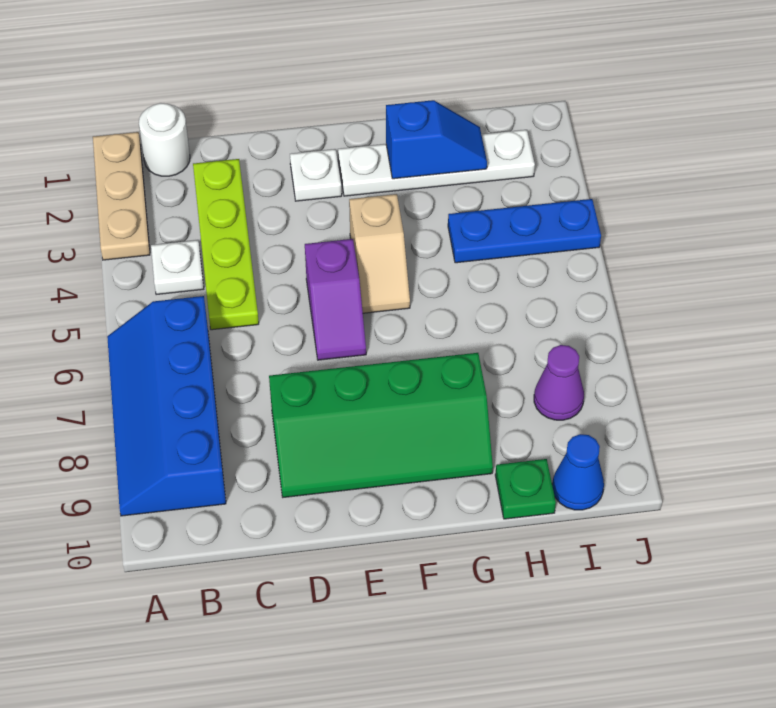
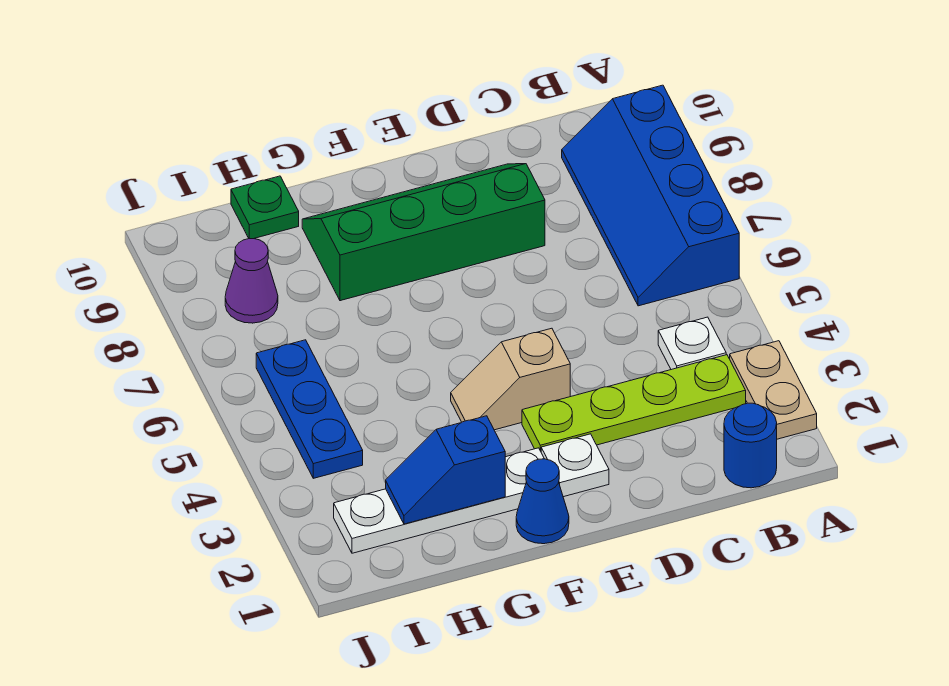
tan 1x3 plate [93,132,150,260] -> tan 1x2 plate [730,341,817,439]
blue 2x4 slope [107,296,226,516] -> blue 2x4 slope turned to [562,85,739,306]
white 1x1 round brick [139,103,190,176] -> blue 1x1 round brick [724,403,777,488]
lime 1x4 plate [193,159,259,330] -> lime 1x4 plate turned to [522,355,746,451]
purple 1x2 slope [305,239,366,360] -> none
tan 1x2 slope [349,194,410,313] -> tan 1x2 slope turned to [451,328,570,430]
blue 1x3 plate [448,199,601,263] -> blue 1x3 plate turned to [256,340,363,478]
blue 1x1 cone [552,434,604,510] -> blue 1x1 cone moved to [516,459,569,544]

